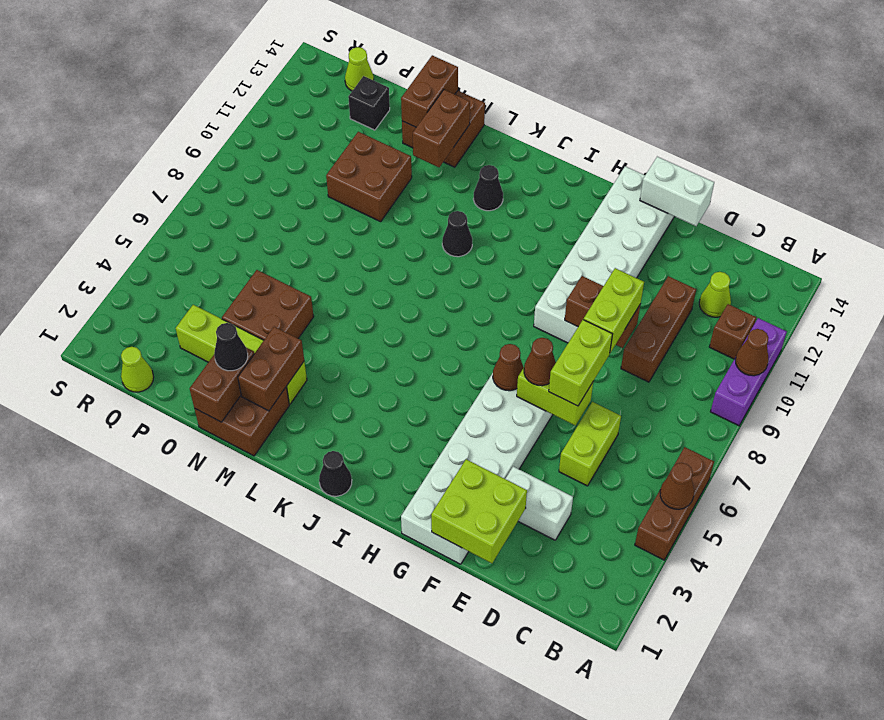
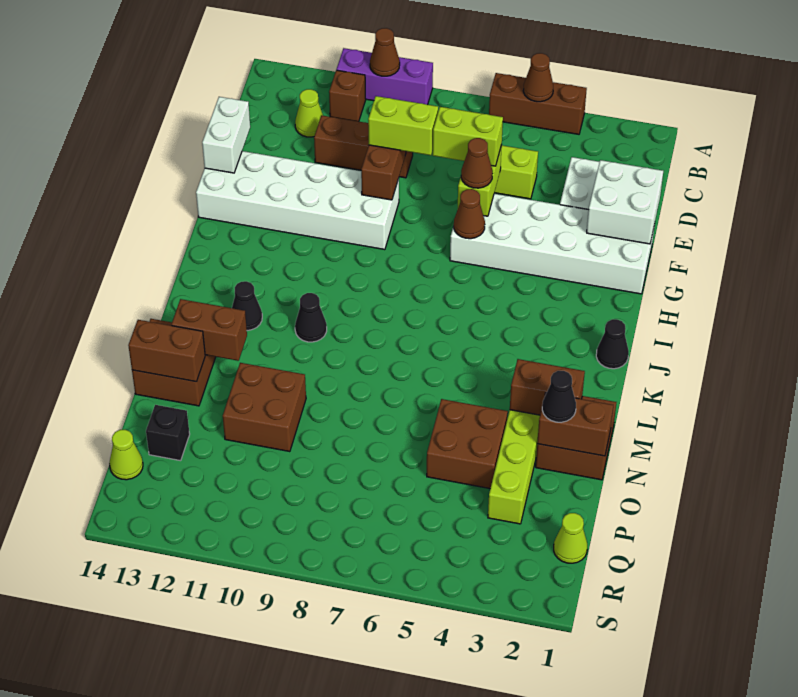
lime 2x2 brick [431,459,527,563] -> white 2x2 brick [587,160,663,244]

